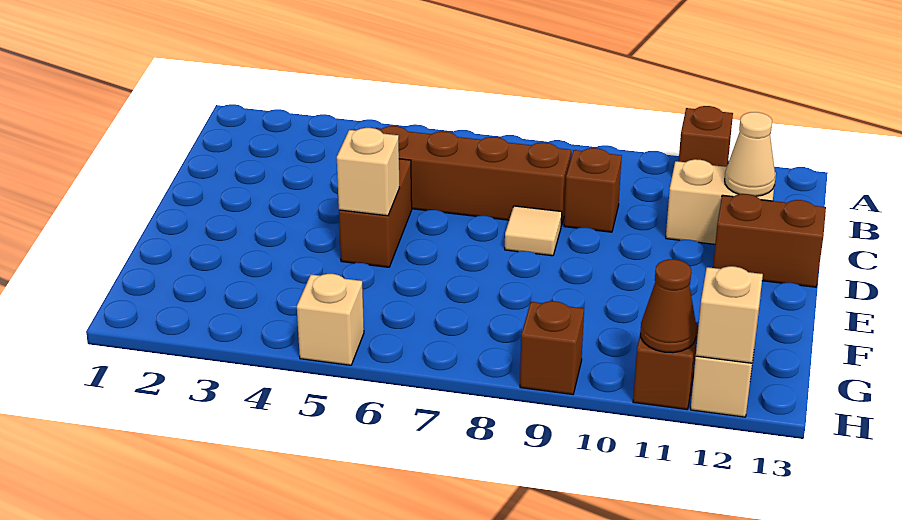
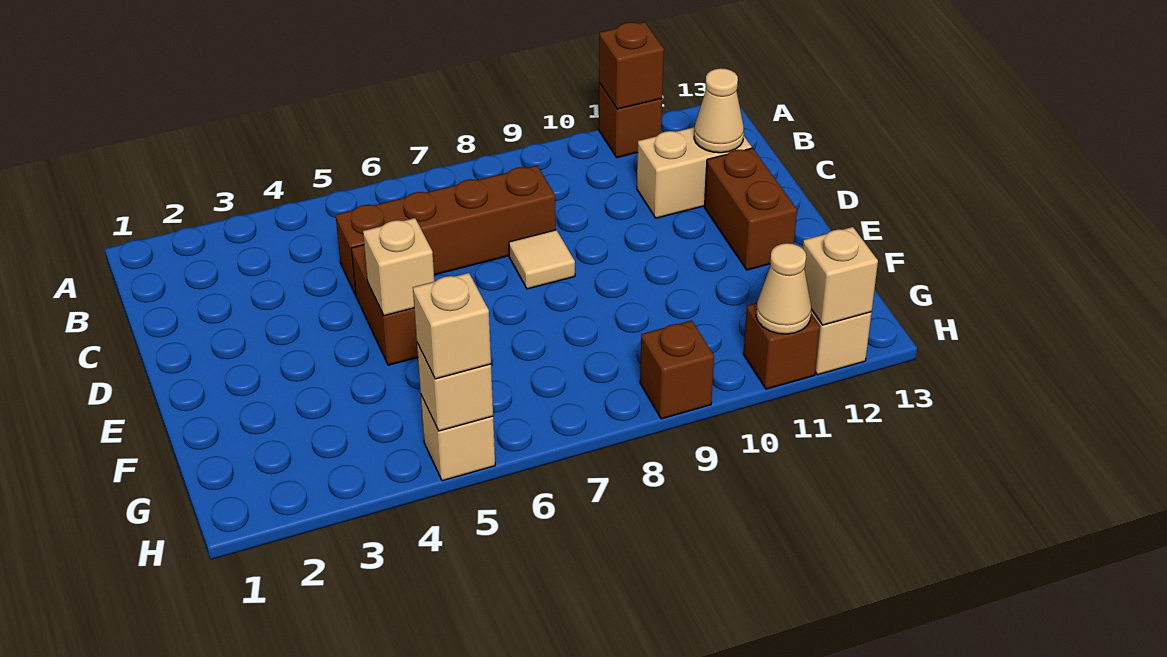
brown 1x1 brick [564,148,622,232] -> brown 1x1 brick moved to [599,22,664,109]
brown 1x2 brick [713,194,826,287] -> brown 1x2 brick turned to [704,148,797,270]
none -> tan 1x1 brick [417,343,493,431]
none -> tan 1x1 brick [413,273,491,379]
brown 1x1 cone [640,259,697,353] -> tan 1x1 cone [756,243,811,334]

